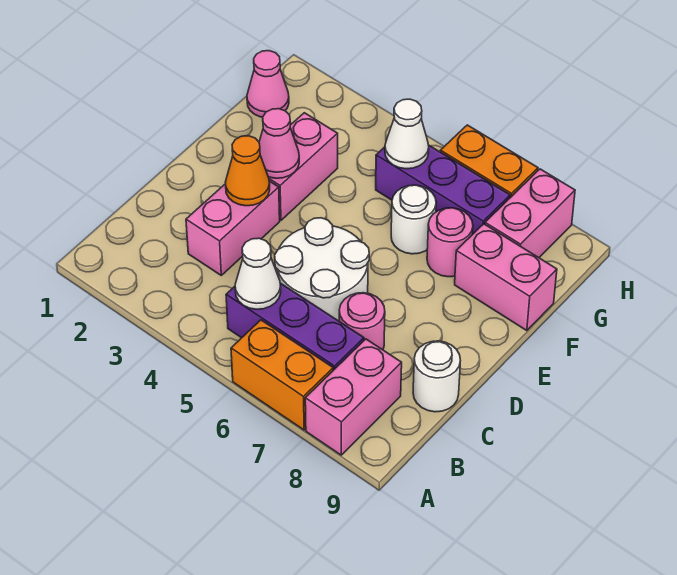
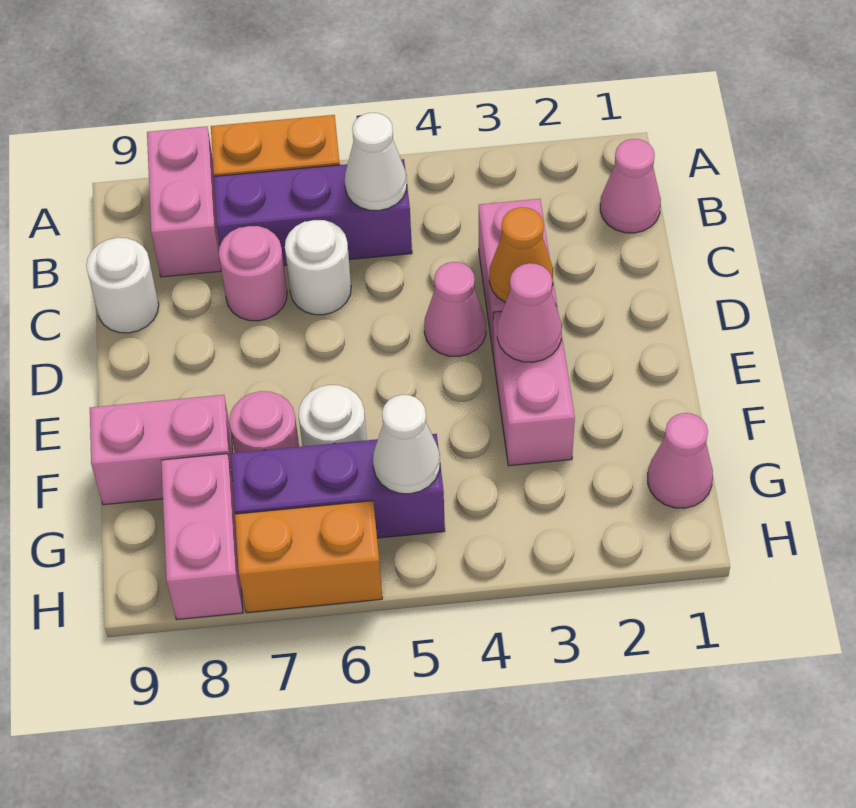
none -> pink 1x1 cone [600,139,661,233]
white 2x2 round brick [275,218,369,321] -> white 1x1 round brick [285,220,351,315]
none -> pink 1x1 cone [424,262,486,357]

